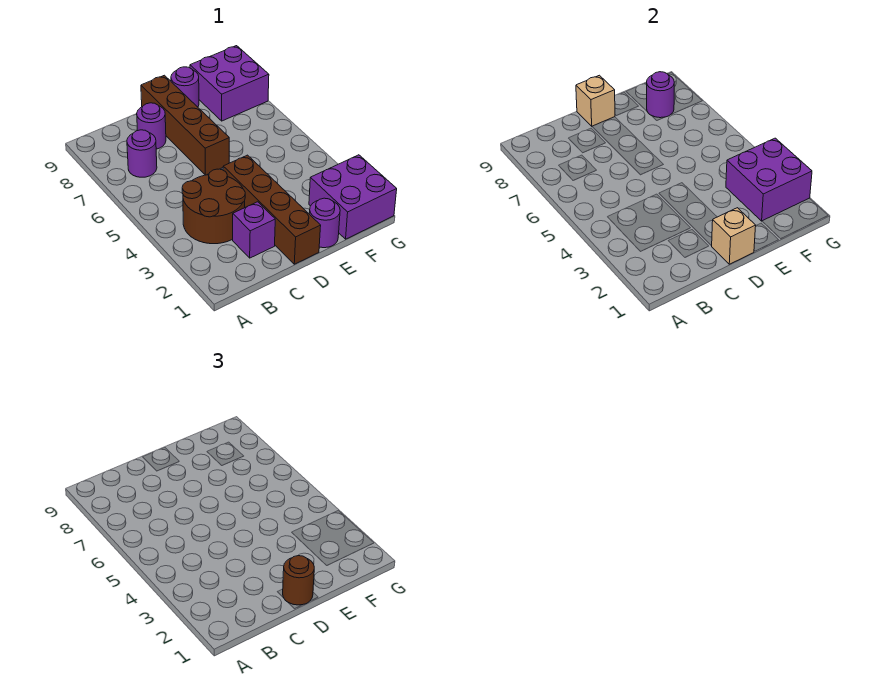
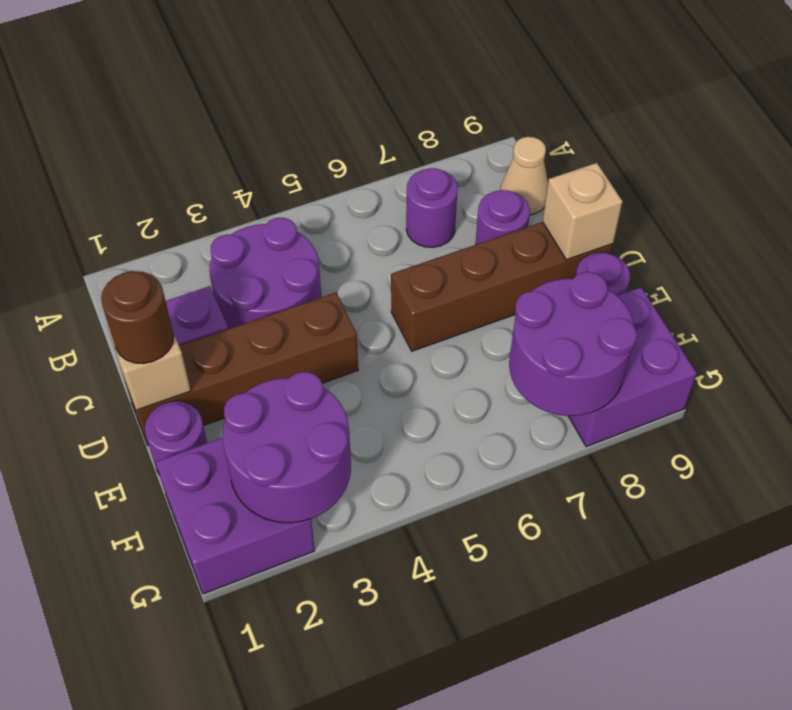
brown 2x2 round brick [182,169,245,244] -> purple 2x2 round brick [209,218,321,329]
none -> tan 1x1 cone [500,137,548,215]
purple 2x2 brick [726,138,812,221] -> purple 2x2 round brick [223,372,351,523]
purple 1x1 round brick [647,72,674,118] -> purple 2x2 round brick [509,272,637,416]

